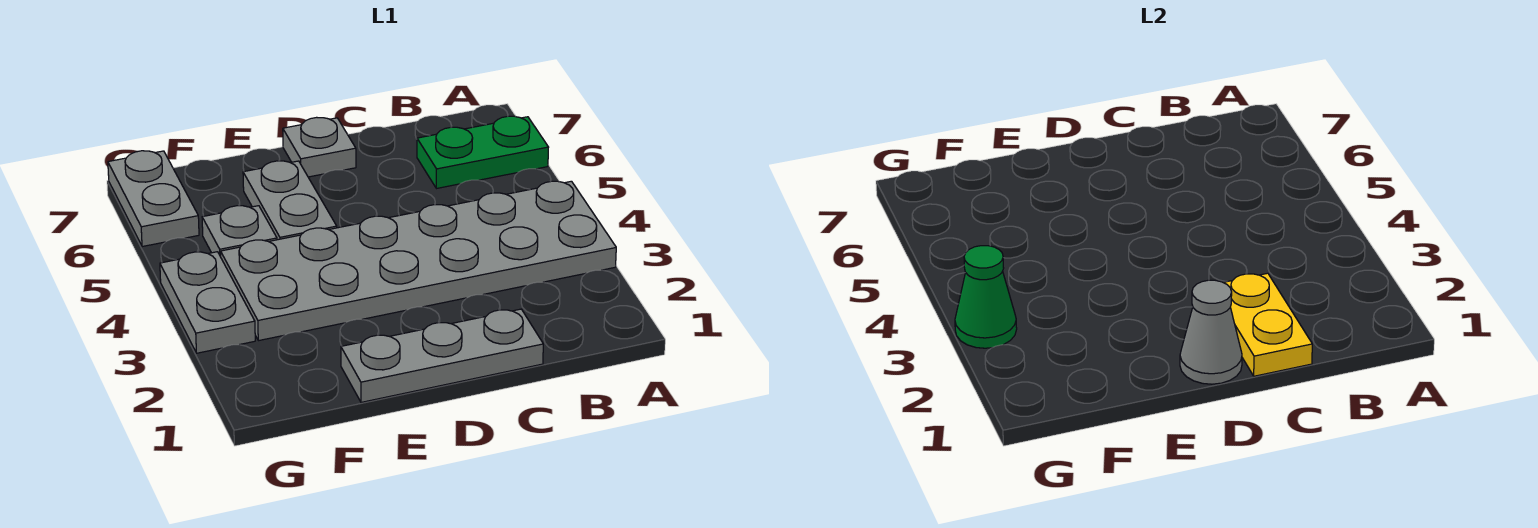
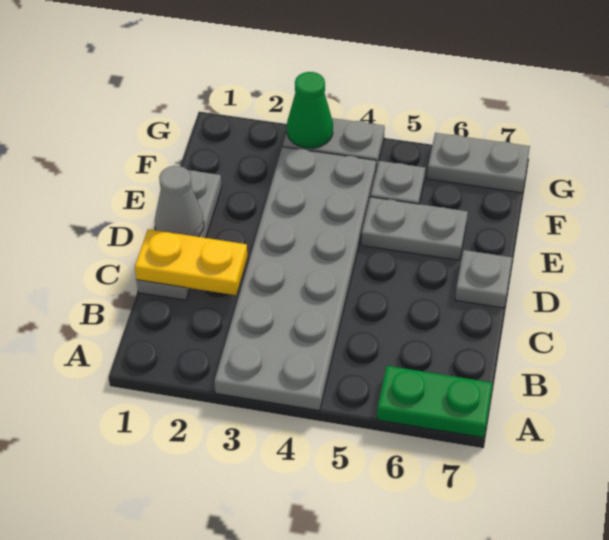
green 1x2 plate [417,116,549,189] -> green 1x2 plate turned to [377,366,493,438]

